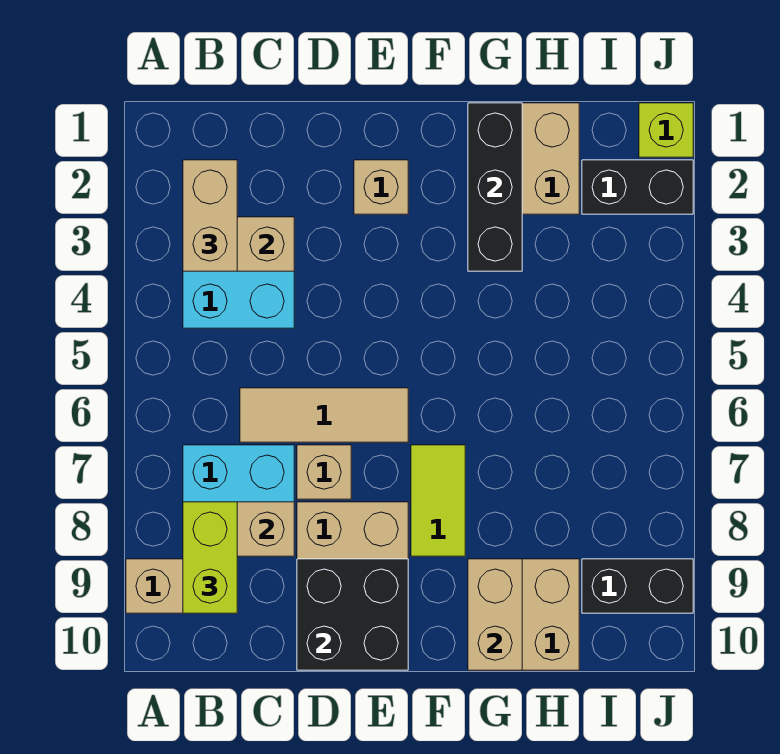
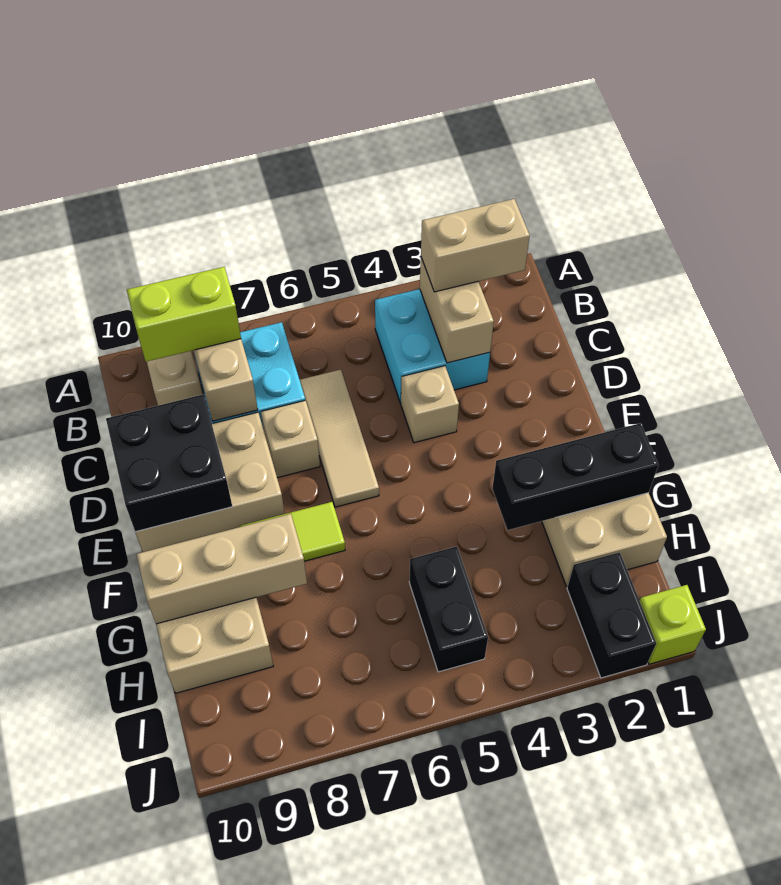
tan 1x1 brick [354,160,408,214] -> tan 1x1 brick moved to [401,366,459,443]
tan 1x2 brick [468,559,522,670] -> tan 1x3 brick [136,514,307,624]
black 1x2 brick [582,559,693,613] -> black 1x2 brick moved to [409,547,488,672]

